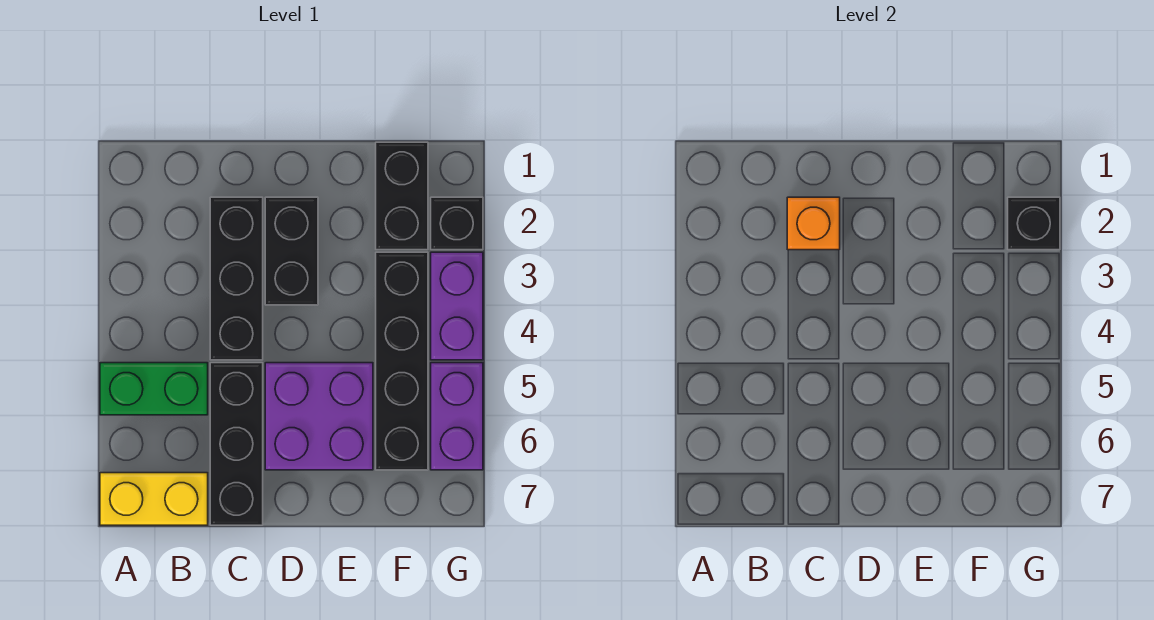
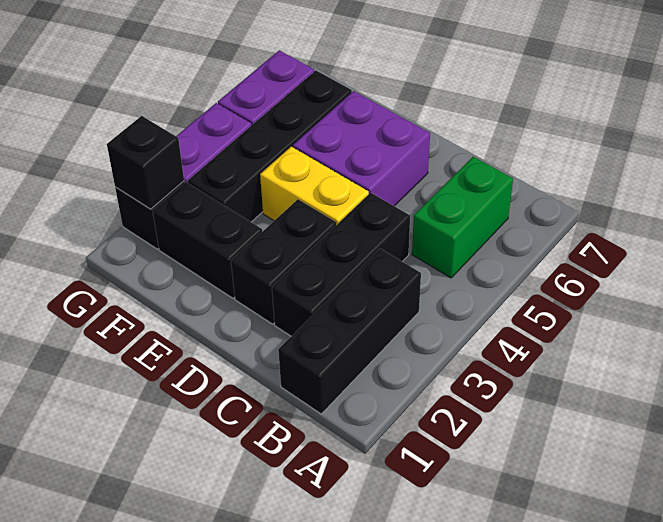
green 1x2 brick [100,363,208,415] -> green 1x2 brick turned to [412,157,513,278]
yellow 1x2 brick [100,473,208,525] -> yellow 1x2 brick moved to [260,147,369,225]
orange 1x1 brick [787,197,840,250] -> none
black 1x3 brick [210,363,263,525] -> black 1x3 brick moved to [278,249,421,414]
black 1x2 brick [376,142,428,250] -> black 1x2 brick turned to [153,182,262,298]

